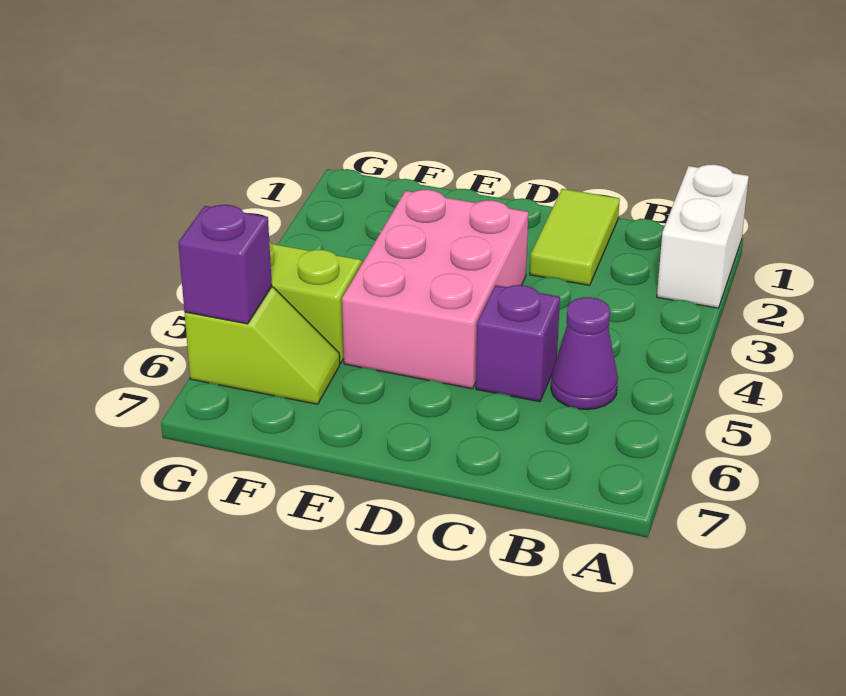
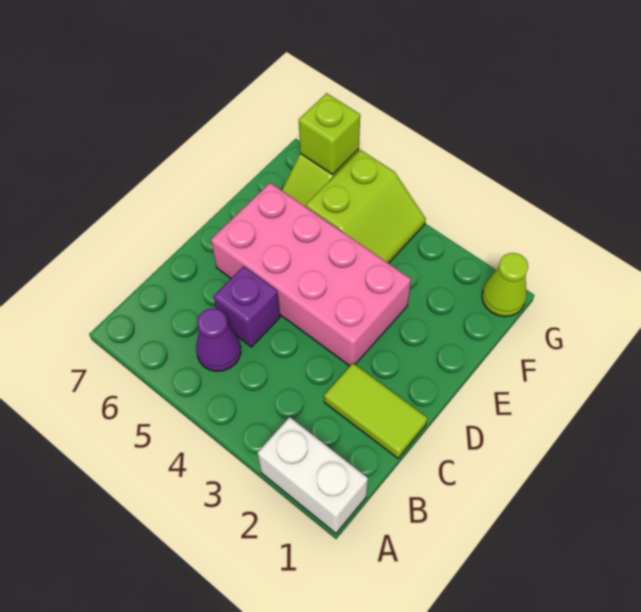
pink 2x3 brick [342,190,528,389] -> pink 2x4 brick [211,183,411,366]
none -> lime 1x1 cone [482,253,528,317]
purple 1x1 brick [178,205,272,324] -> lime 1x1 brick [299,93,360,175]

